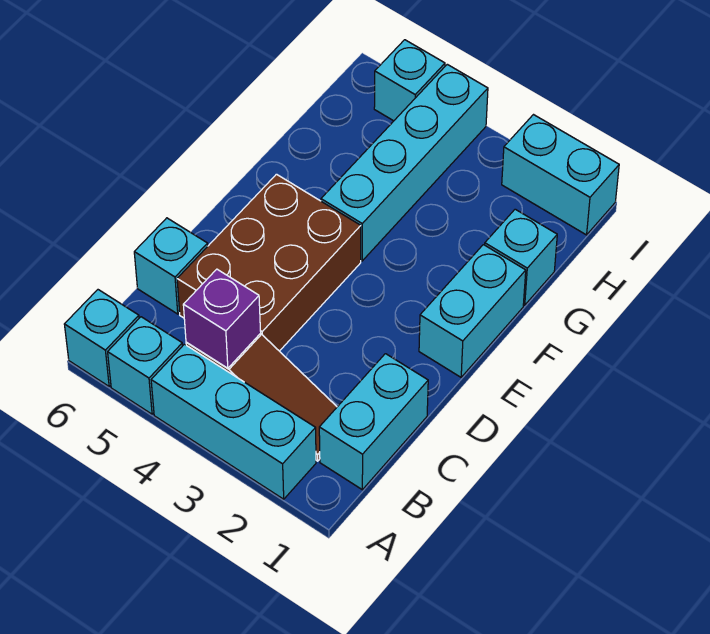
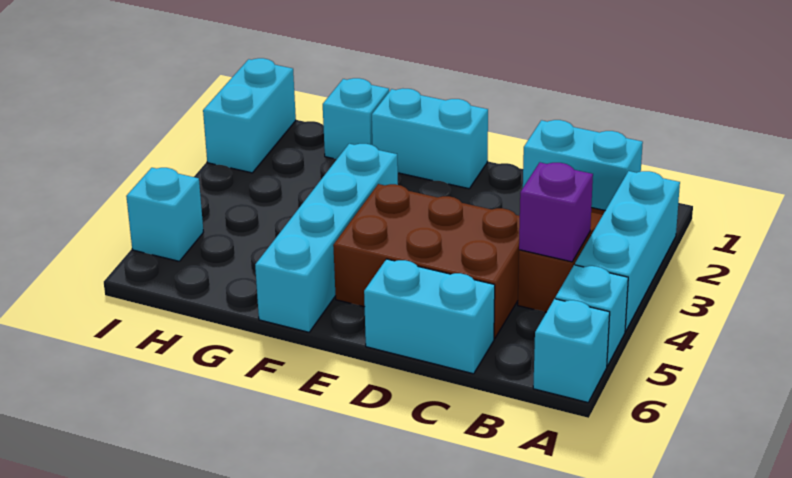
cyan 1x1 brick [134,218,208,314] -> cyan 1x2 brick [364,259,495,374]
cyan 1x4 brick [321,64,488,261] -> cyan 1x4 brick turned to [255,144,398,332]

